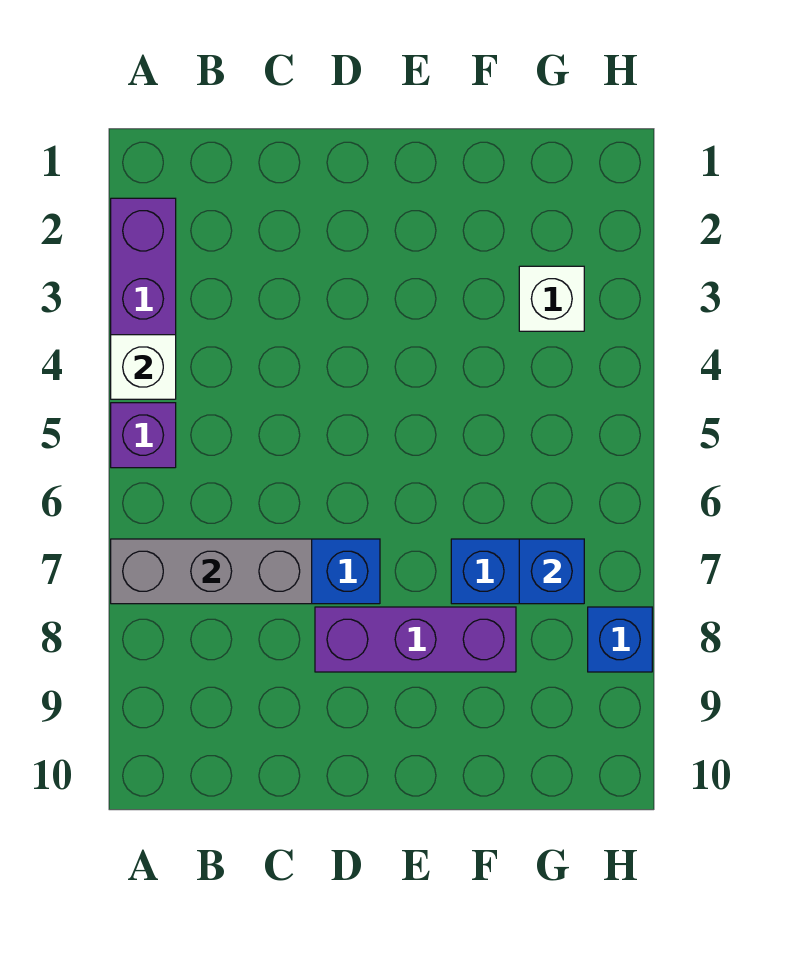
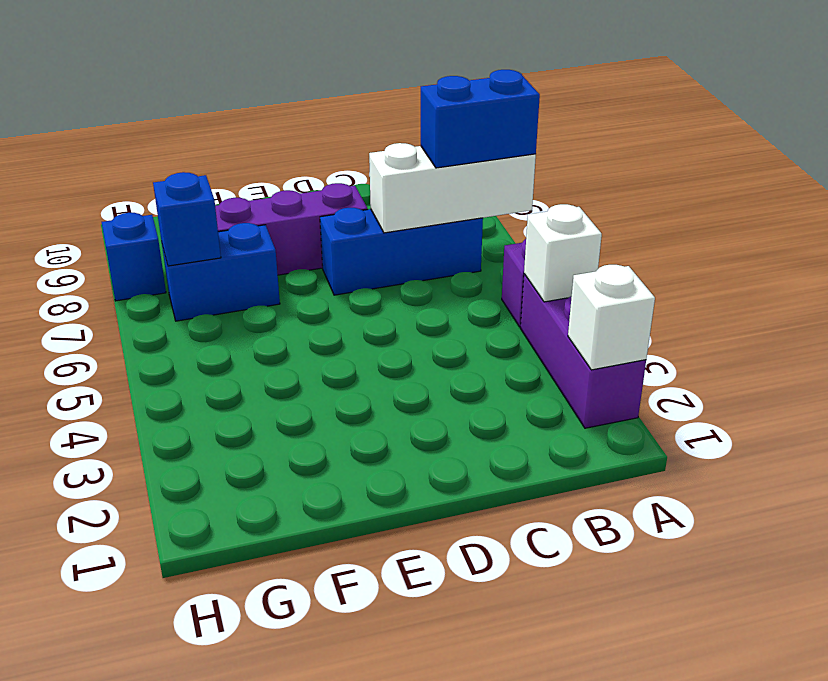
grey 1x3 brick [111,539,312,604] -> white 1x3 brick [369,143,536,233]
none -> blue 1x2 brick [421,70,540,168]
white 1x1 brick [519,266,584,331] -> white 1x1 brick moved to [568,265,655,370]

